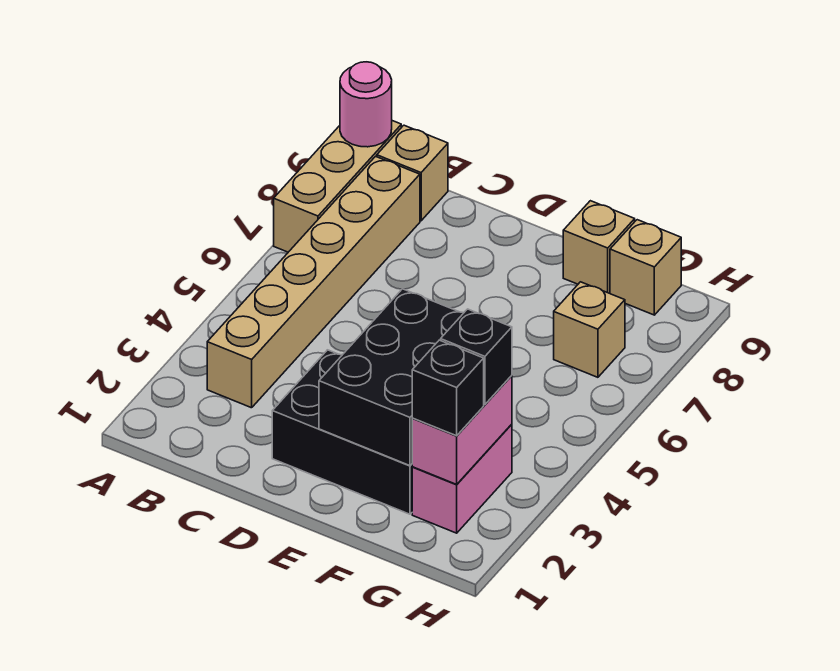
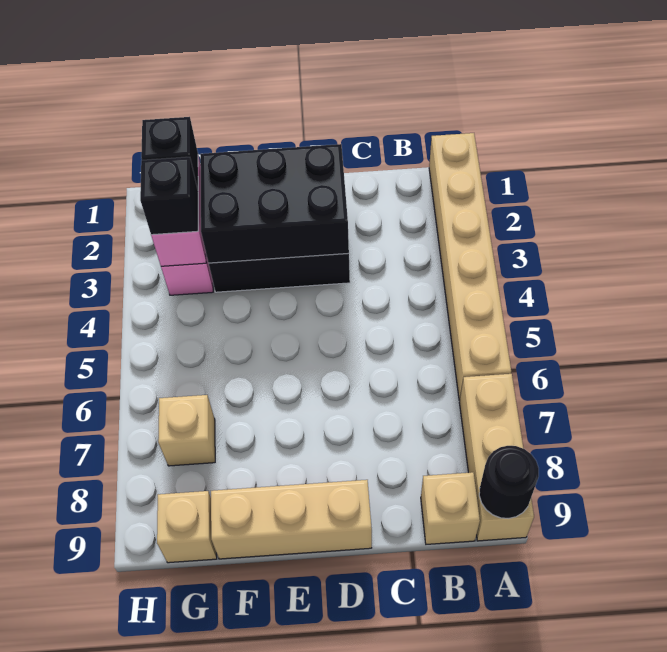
pink 1x1 round brick [340,62,392,147] -> black 1x1 round brick [479,446,539,519]
tan 1x6 brick [207,156,420,408] -> tan 1x6 brick moved to [429,133,511,400]
black 2x3 brick [319,289,463,466] -> black 2x3 brick turned to [200,144,349,263]
tan 1x1 brick [563,201,635,293] -> tan 1x3 brick [211,480,372,559]

